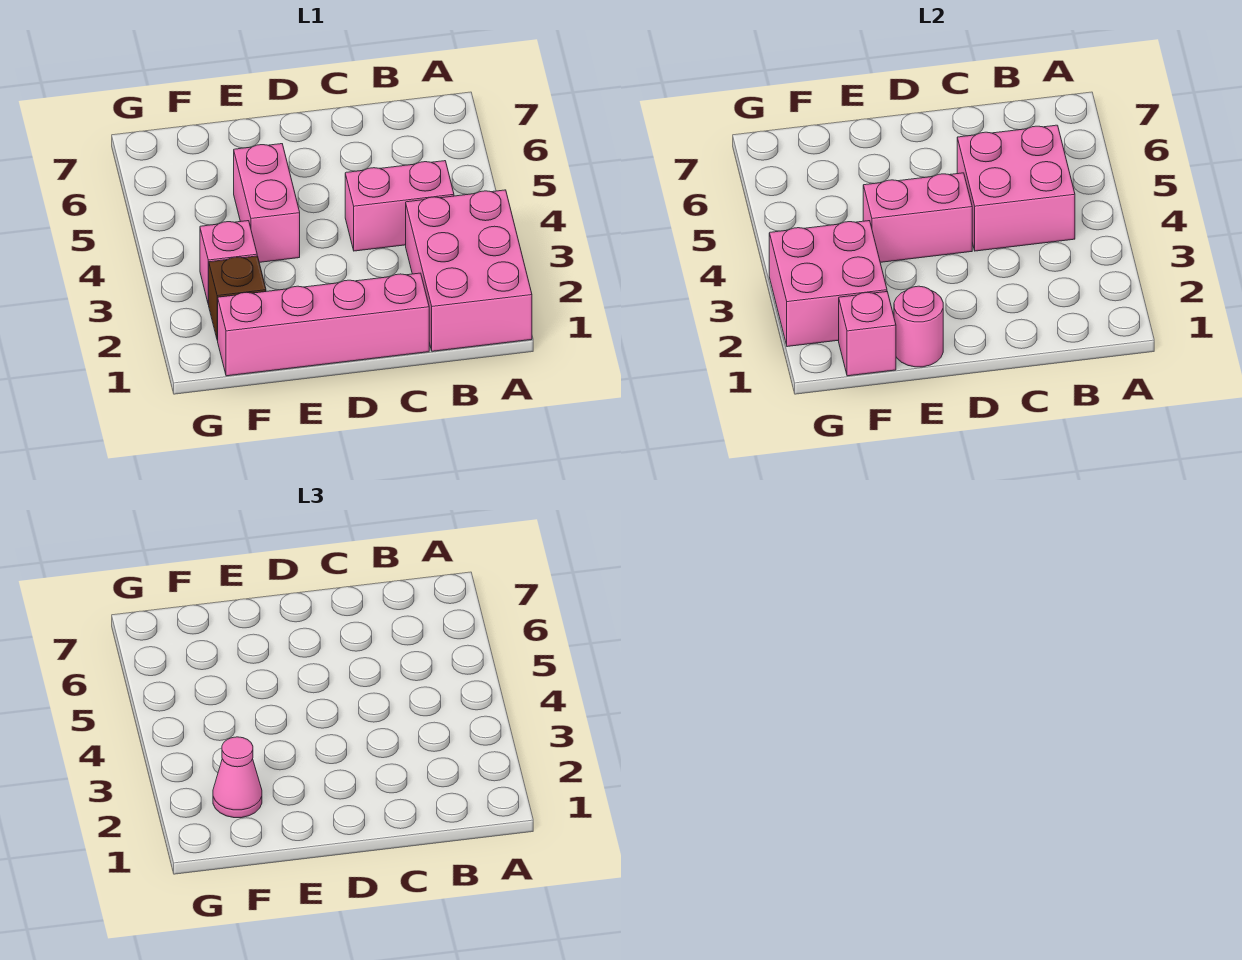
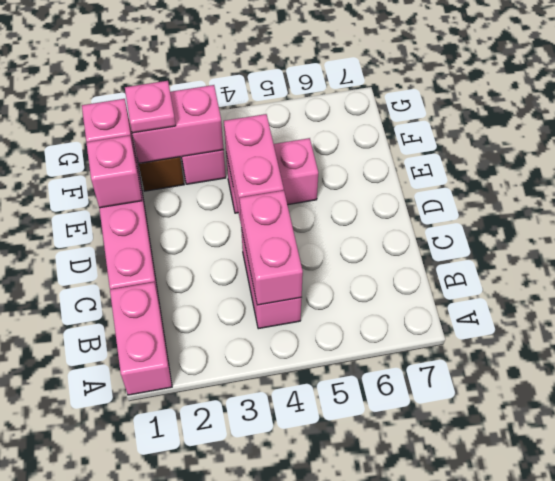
pink 2x3 brick [406,190,532,351] -> pink 1x2 brick [110,282,172,395]
pink 2x2 brick [957,125,1075,251] -> pink 1x2 brick [239,190,303,305]
pink 1x1 round brick [894,286,943,367] -> pink 1x1 brick [86,135,142,208]
pink 2x2 brick [769,221,887,347] -> pink 1x2 brick [132,85,224,163]
pink 1x1 cone [213,737,262,818] -> pink 1x1 plate [125,81,176,133]

